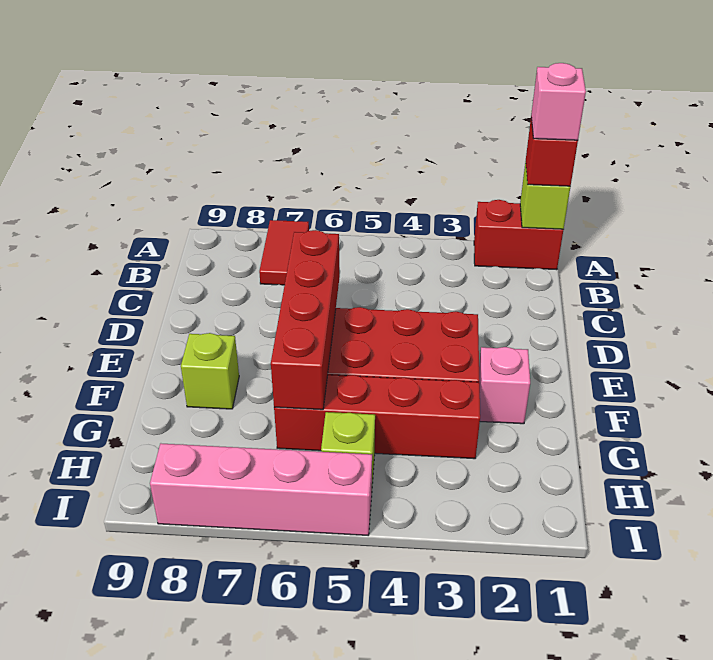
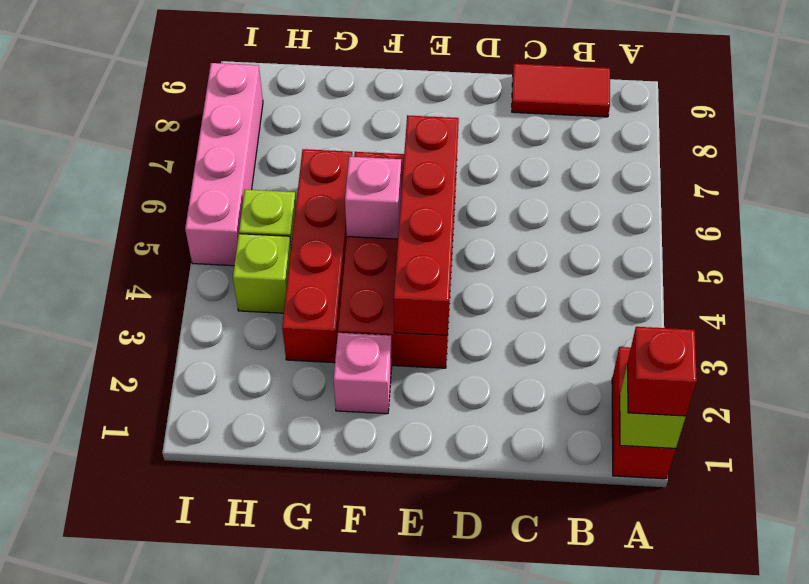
pink 1x1 brick [531,63,586,140] -> pink 1x1 brick moved to [345,157,401,239]
red 1x2 tile [259,220,309,285] -> red 1x2 tile moved to [512,64,610,117]
red 1x4 brick [271,230,340,410] -> red 1x4 brick turned to [394,115,459,335]
lime 1x1 brick [181,333,239,409] -> lime 1x1 brick moved to [233,234,291,313]

